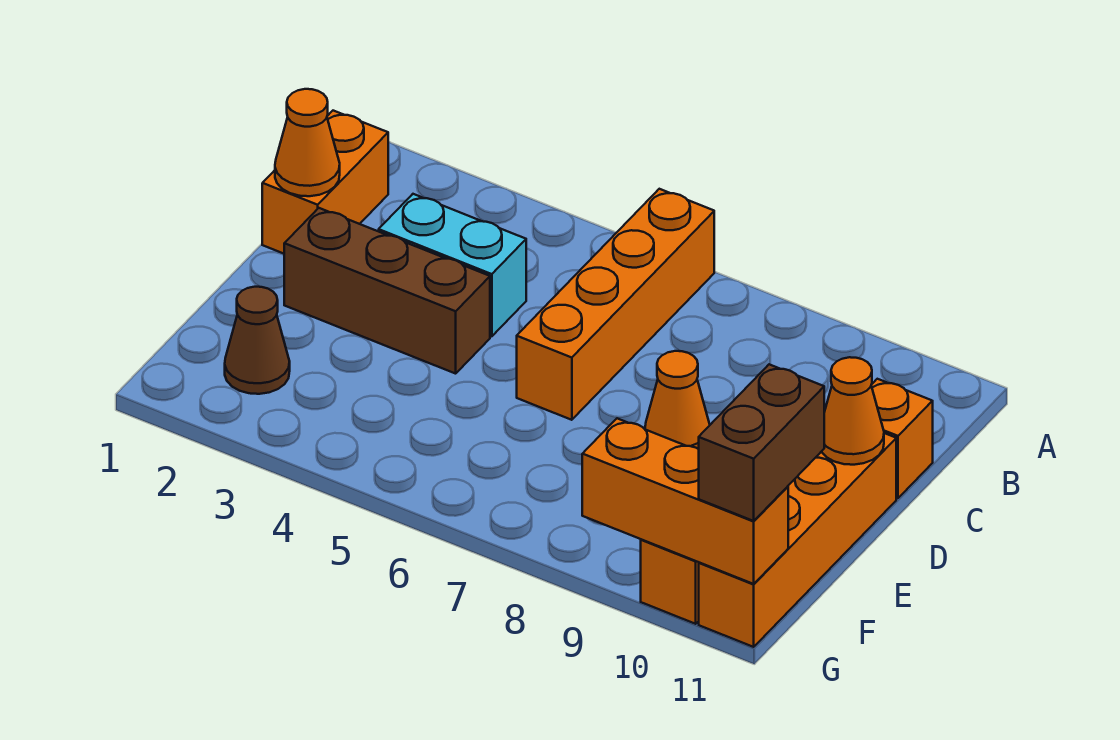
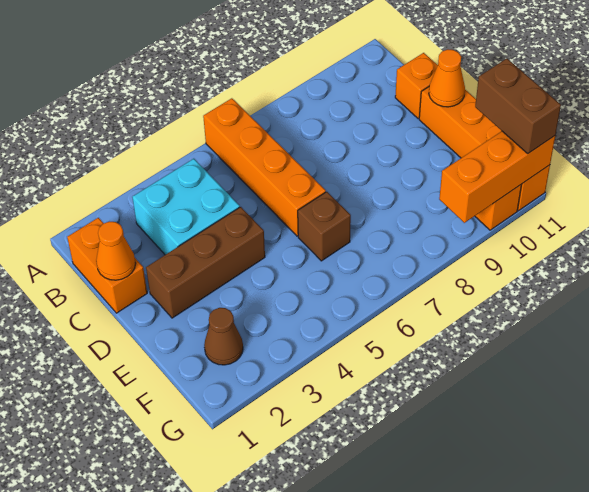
cyan 1x2 brick [379,194,526,336] -> cyan 2x2 brick [132,159,240,255]
orange 1x1 cone [645,351,710,449] -> none
none -> brown 1x1 brick [298,192,351,261]

